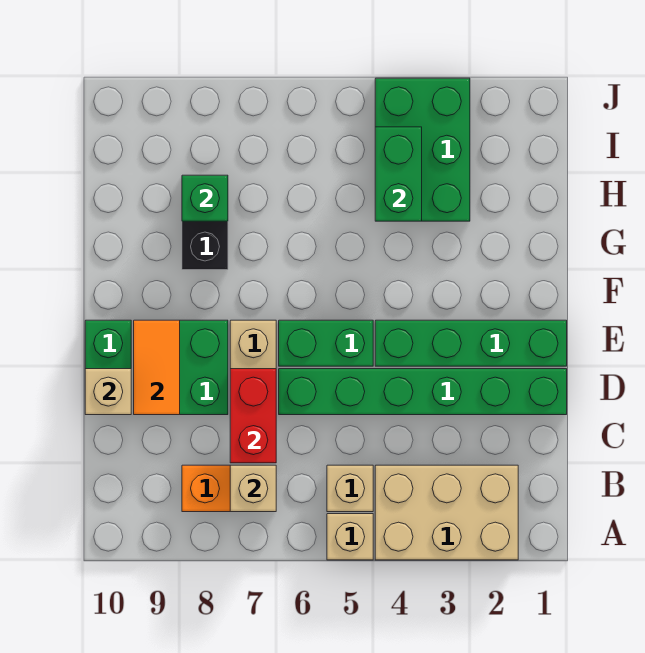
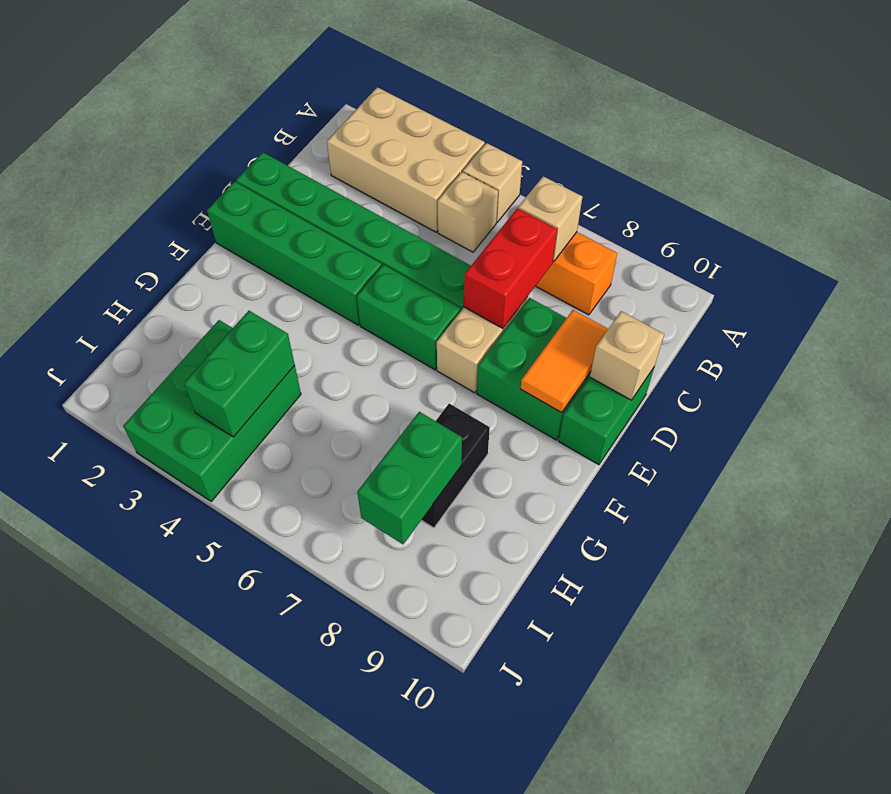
green 1x1 brick [182,175,228,221] -> green 1x2 brick [357,412,462,544]

